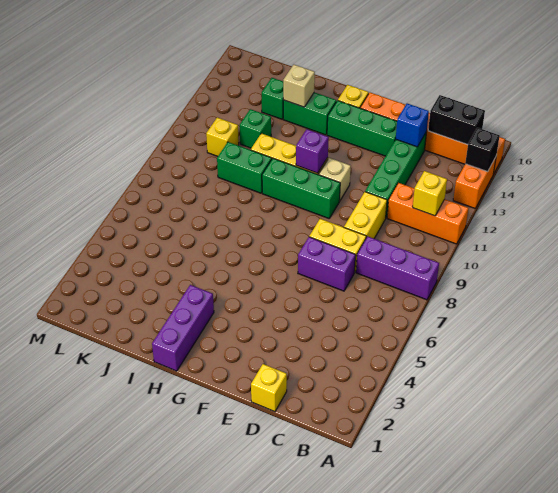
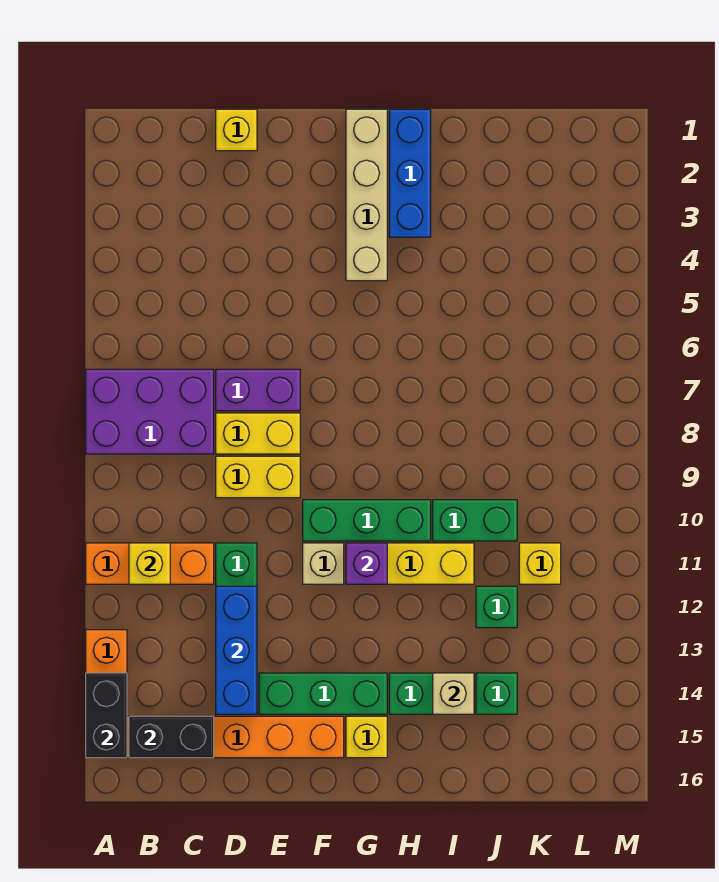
purple 1x3 brick [356,236,439,300] -> purple 2x3 brick [86,369,214,454]
black 1x1 brick [465,128,500,172] -> black 1x2 brick [86,673,127,758]
yellow 1x2 brick [344,192,387,238] -> yellow 1x2 brick turned to [216,456,300,498]
blue 1x1 brick [396,104,429,147] -> blue 1x3 brick [216,586,257,714]
none -> tan 1x4 brick [346,109,387,281]
purple 1x3 brick [152,285,214,371] -> blue 1x3 brick [389,109,431,237]

